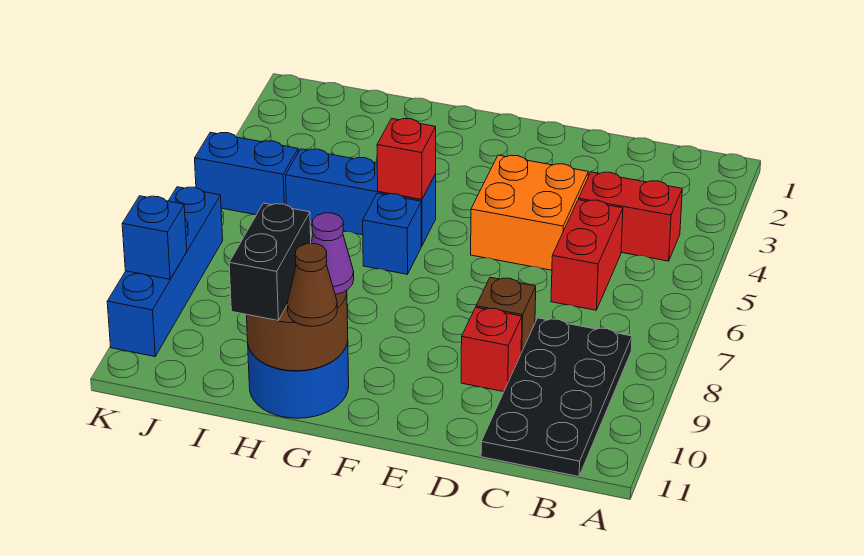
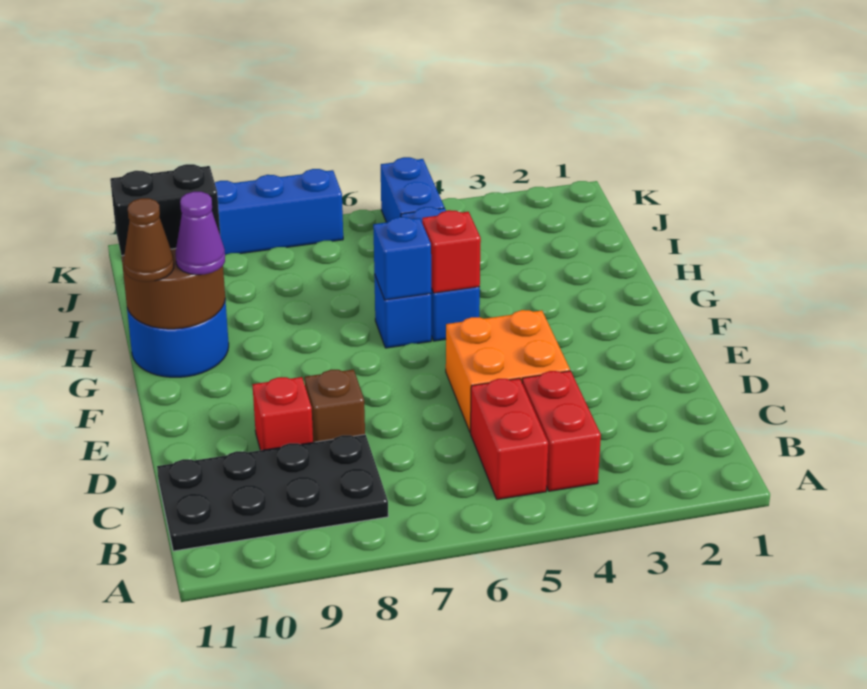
red 1x2 brick [551,200,623,310] -> red 1x2 brick turned to [471,378,548,500]
blue 1x1 brick [122,196,187,279] -> blue 1x1 brick moved to [373,217,431,300]

